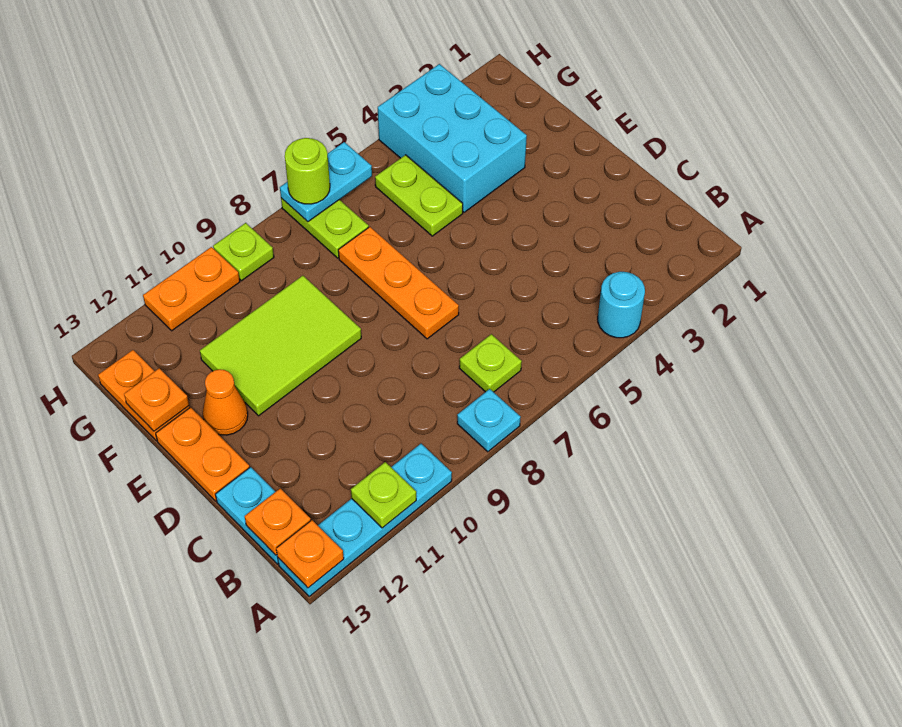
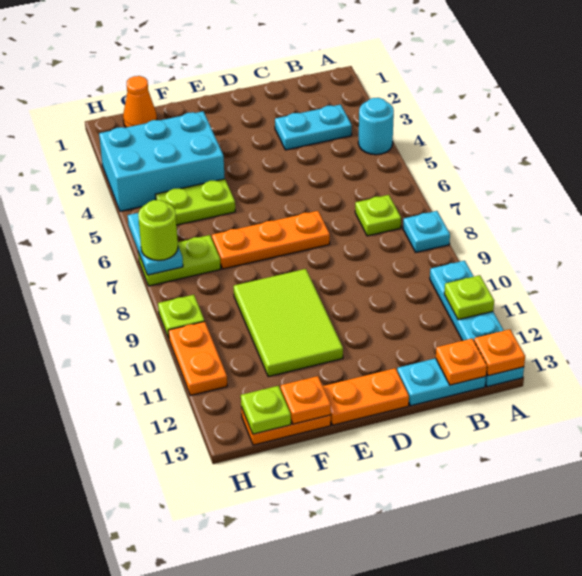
none -> cyan 1x2 plate [275,105,352,150]
orange 1x1 cone [203,369,248,435] -> orange 1x1 cone moved to [123,76,157,127]
none -> lime 1x1 plate [241,386,291,434]

